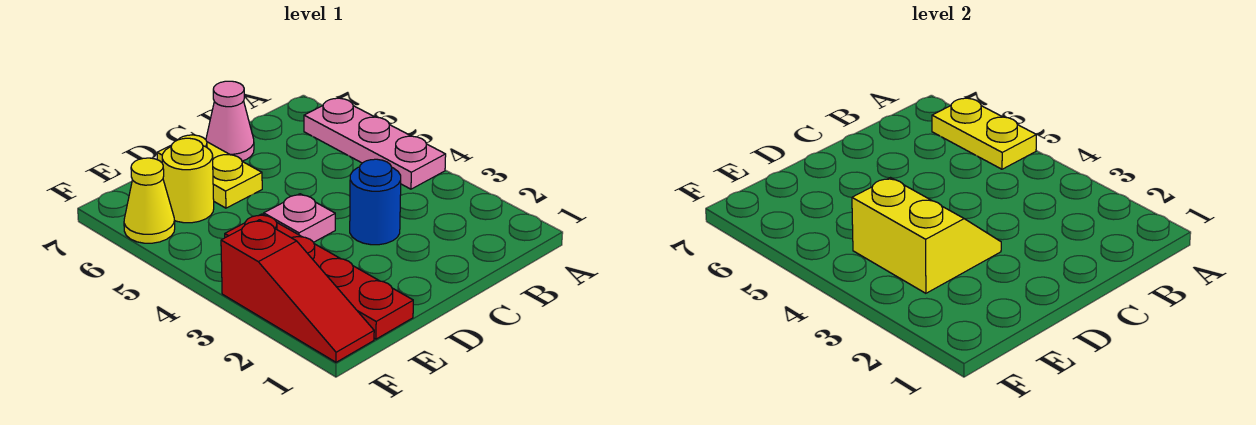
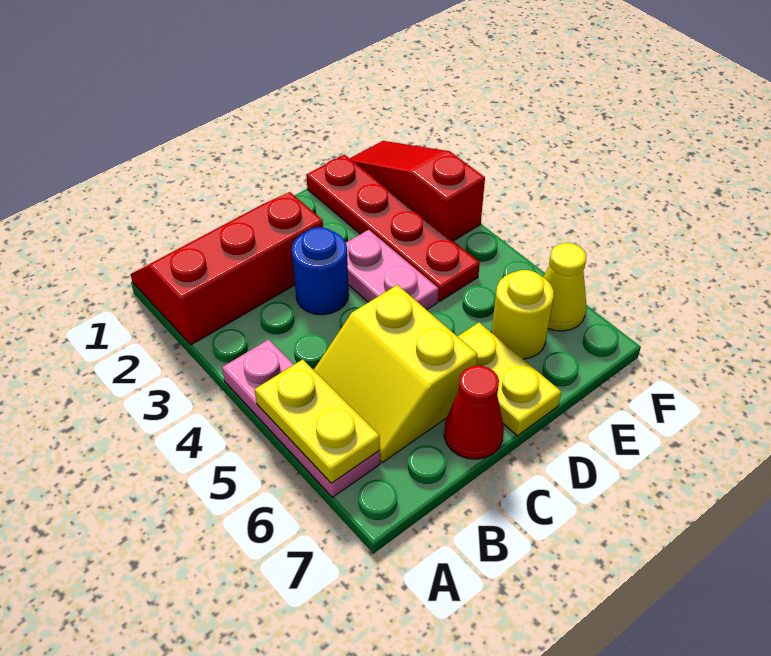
none -> red 2x3 slope [130,192,323,345]
pink 1x1 cone [206,81,254,161] -> red 1x1 cone [444,366,504,459]
yellow 2x2 slope [852,178,1001,293] -> yellow 2x2 slope moved to [314,285,478,462]
pink 1x1 plate [264,194,335,242] -> pink 1x2 plate [346,230,438,310]

